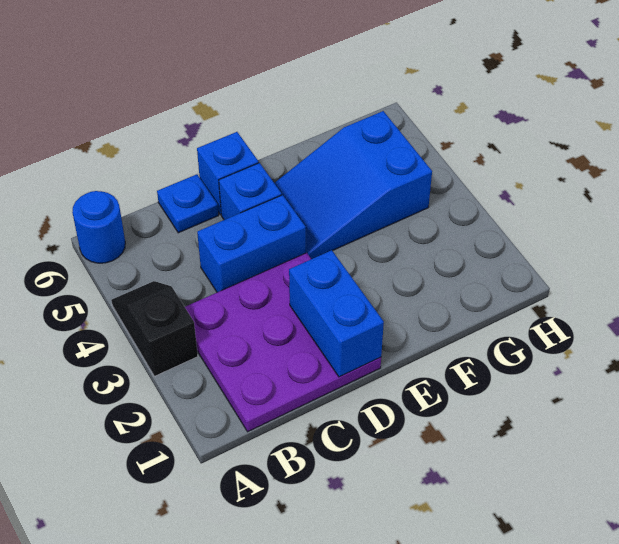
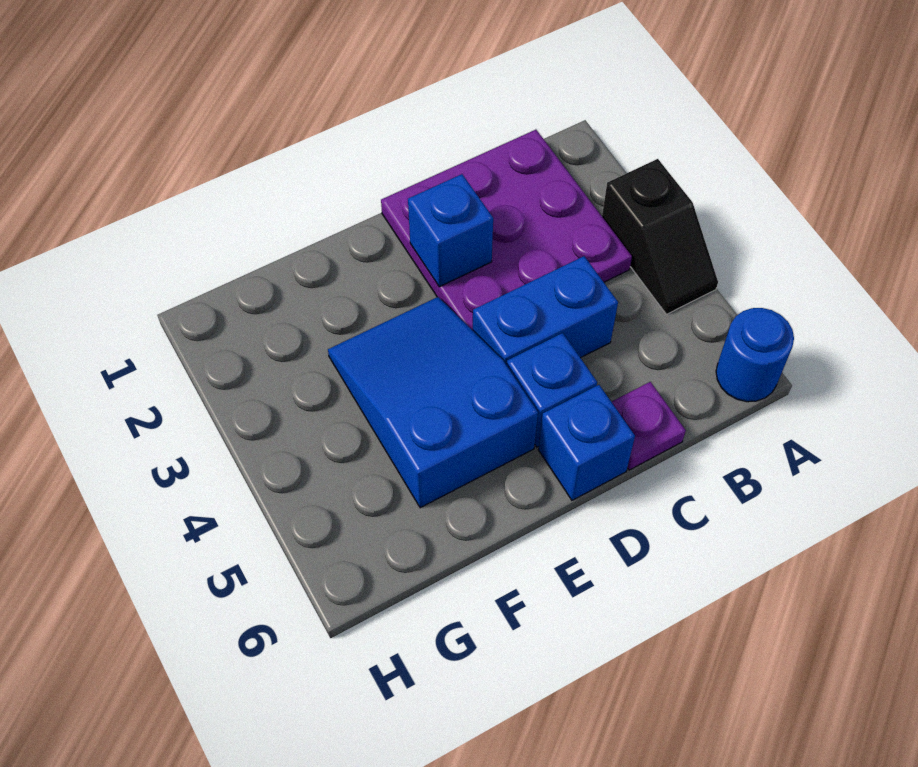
blue 1x1 plate [157,174,218,233] -> purple 1x1 plate [612,382,686,470]
blue 1x2 brick [289,250,384,377] -> blue 1x1 brick [408,174,493,287]
blue 2x3 slope [275,111,432,259] -> blue 2x3 slope turned to [328,297,538,508]

